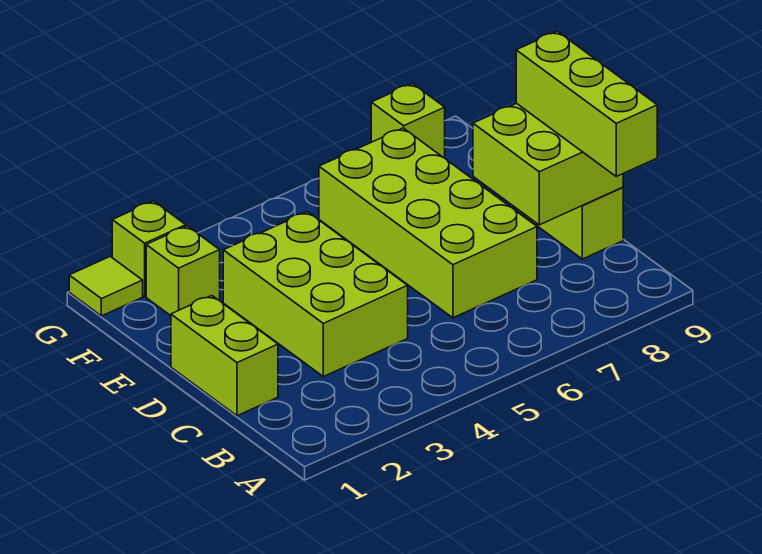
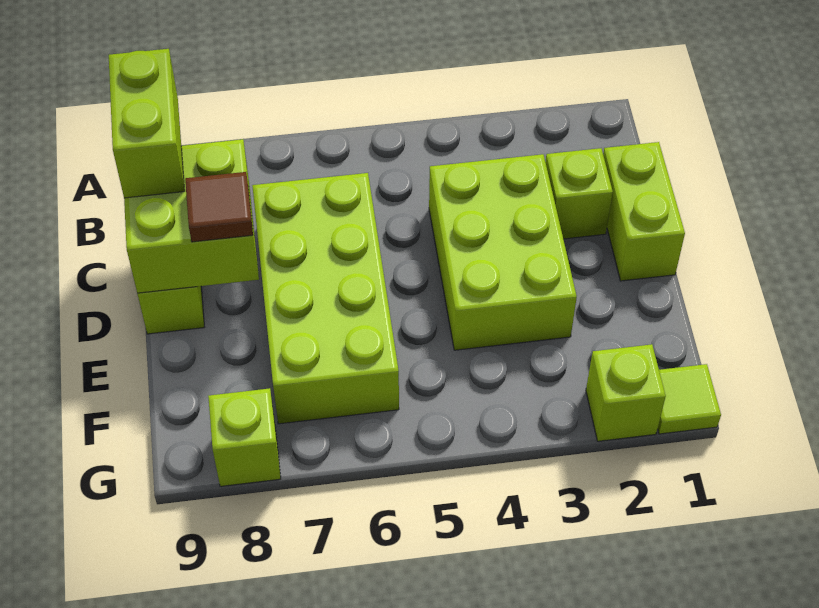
lime 1x3 brick [516,31,657,176] -> lime 1x2 brick [109,49,185,198]
none -> brown 1x1 tile [185,172,253,242]
lime 1x1 brick [146,226,220,316] -> lime 1x1 brick moved to [546,148,613,239]

